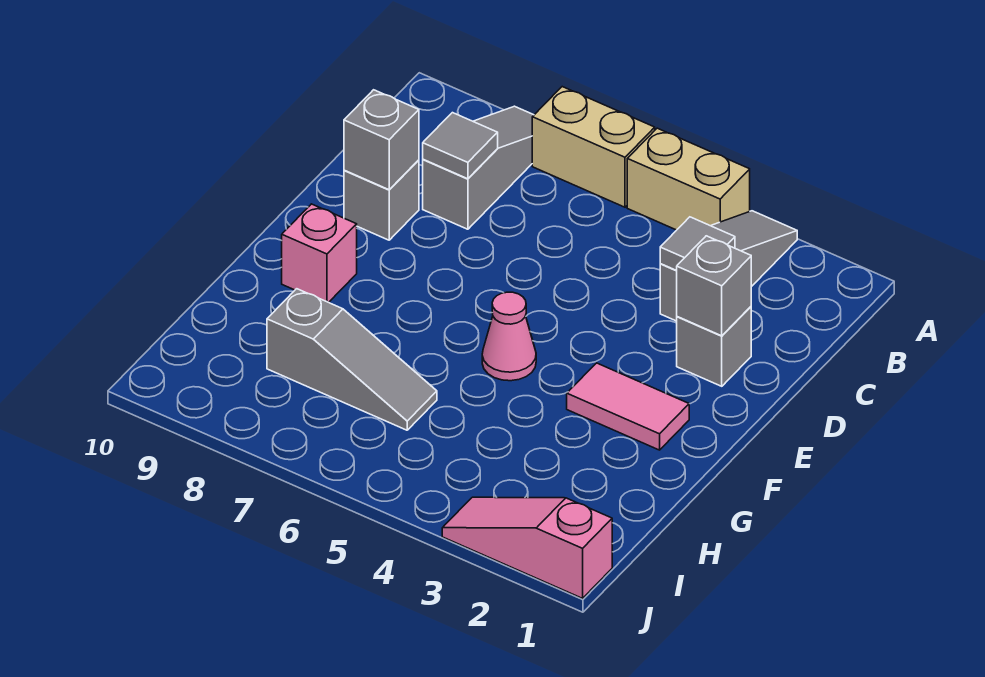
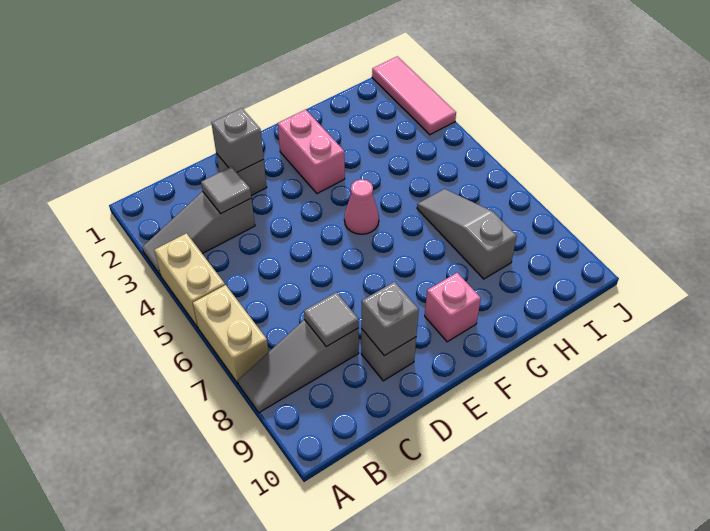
pink 1x2 tile [567,363,689,450] -> pink 1x2 brick [278,109,345,194]
pink 1x3 slope [442,497,612,598] -> pink 1x3 tile [372,56,456,135]

